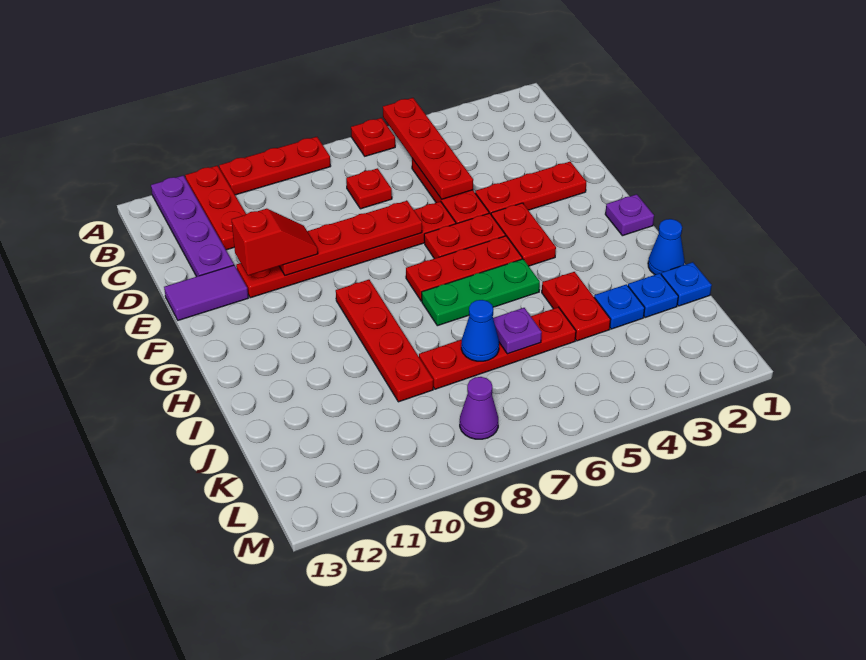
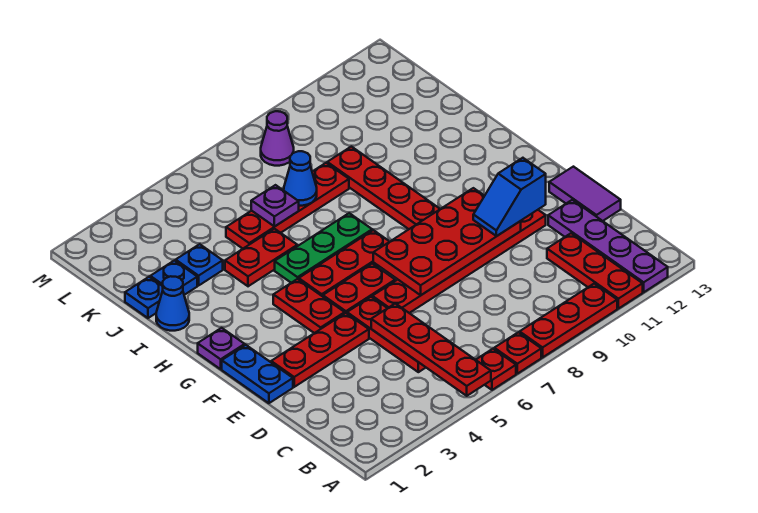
red 1x1 plate [346,168,392,209] -> red 1x1 plate moved to [494,332,541,374]
none -> blue 1x2 plate [222,345,293,403]
red 1x4 plate [279,201,422,276] -> red 2x4 plate [373,188,521,295]
red 1x2 slope [232,209,318,276] -> blue 1x2 slope [473,158,546,236]
purple 1x2 tile [164,265,248,320] -> purple 1x2 tile turned to [549,167,621,221]
red 1x2 plate [542,272,611,341] -> red 1x2 plate turned to [225,229,297,286]

